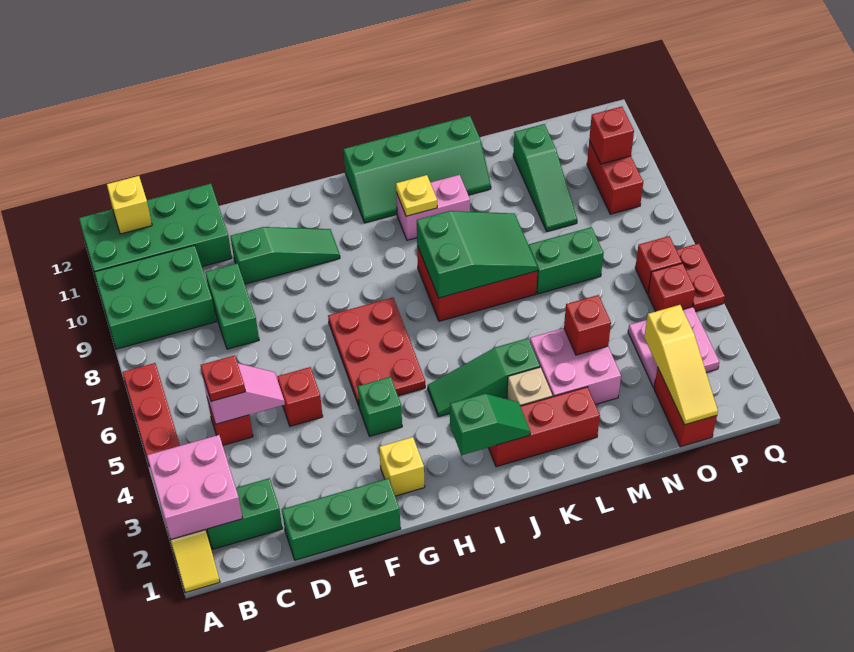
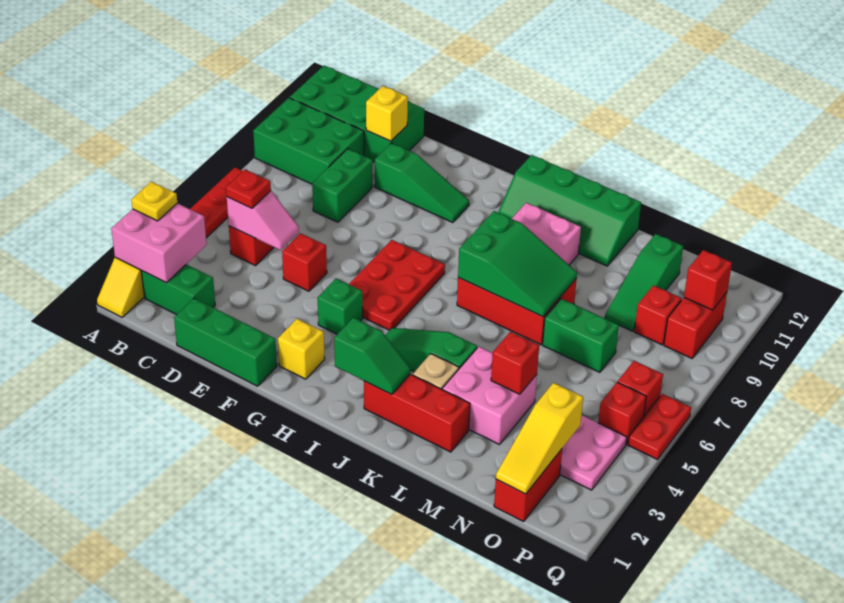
yellow 1x1 brick [107,176,152,234] -> yellow 1x1 brick moved to [366,86,408,141]
yellow 1x1 plate [396,175,437,216] -> yellow 1x1 plate moved to [132,182,177,221]
none -> red 1x1 brick [634,285,681,345]

